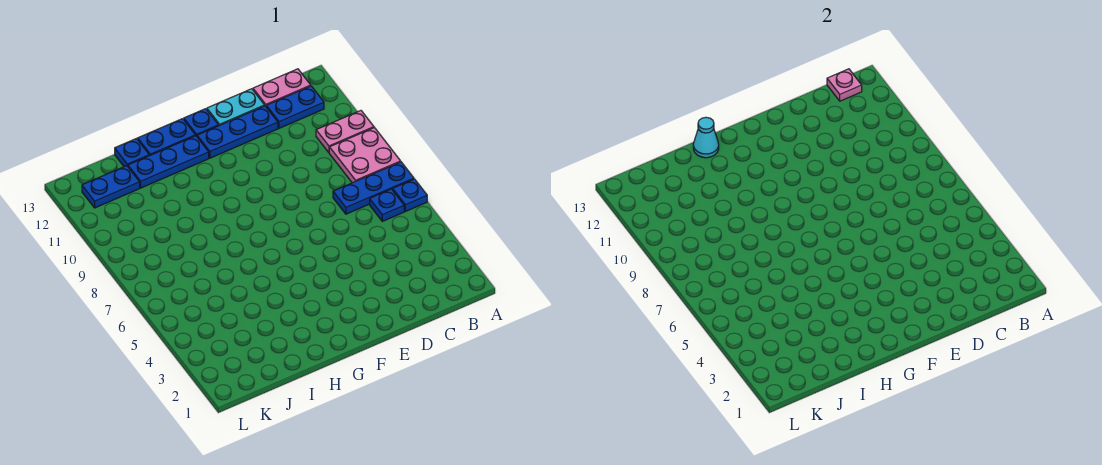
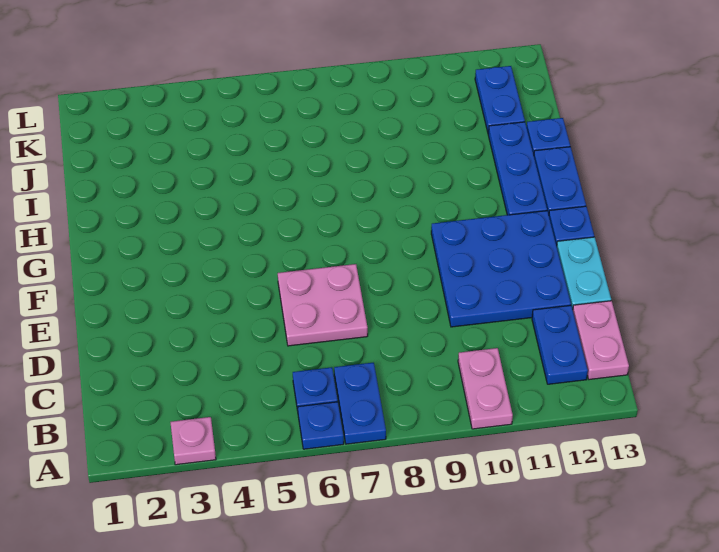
blue 1x3 plate [333,162,414,214] -> blue 1x2 plate [334,363,386,444]
pink 2x2 plate [329,128,401,183] -> pink 2x2 plate moved to [278,264,368,346]
pink 1x1 plate [827,69,862,101] -> pink 1x1 plate moved to [170,417,216,465]
blue 1x3 plate [197,106,278,158] -> blue 3x3 plate [431,211,571,327]
cyan 1x1 cone [693,117,719,158] -> none

